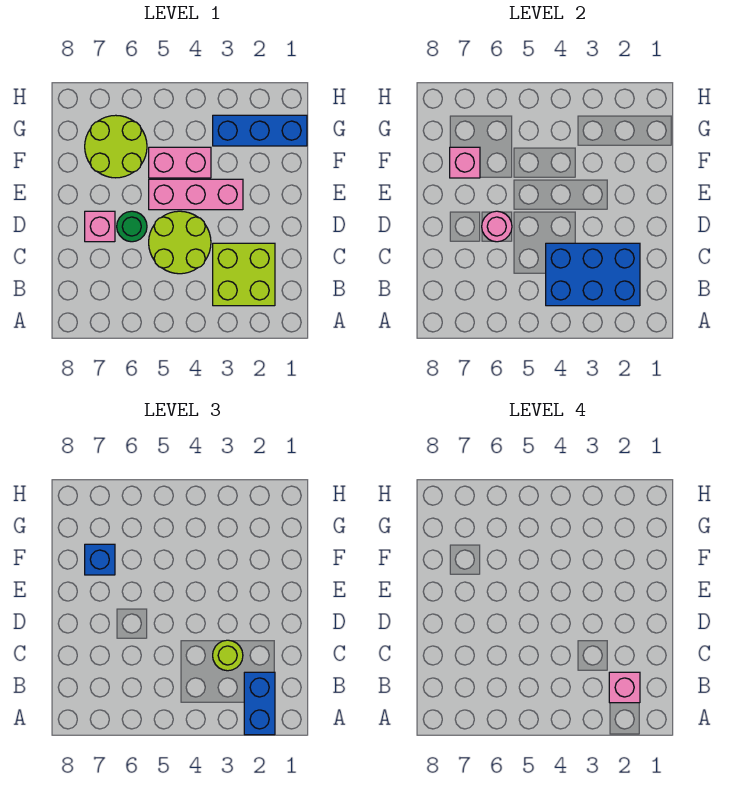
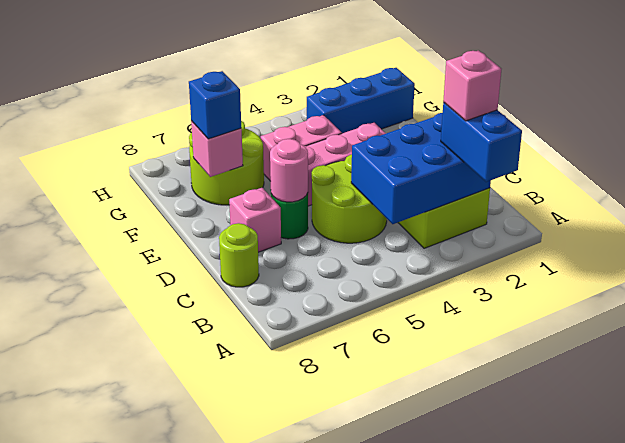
lime 1x1 round brick [213,640,243,671] -> lime 1x1 round brick moved to [219,223,259,287]

